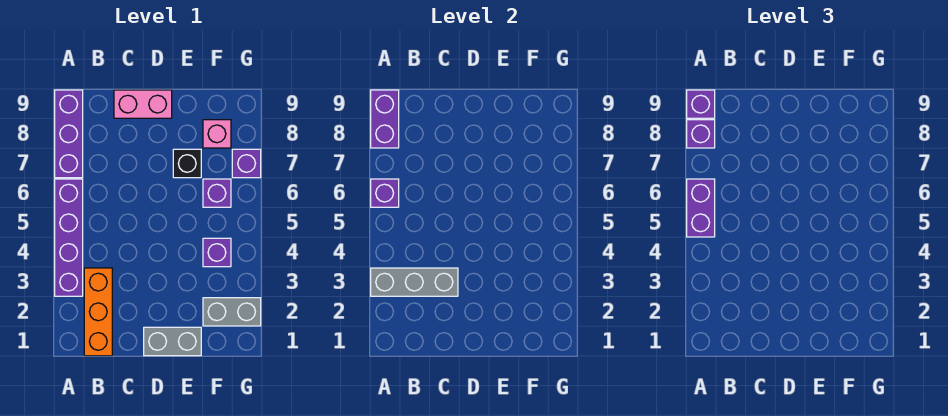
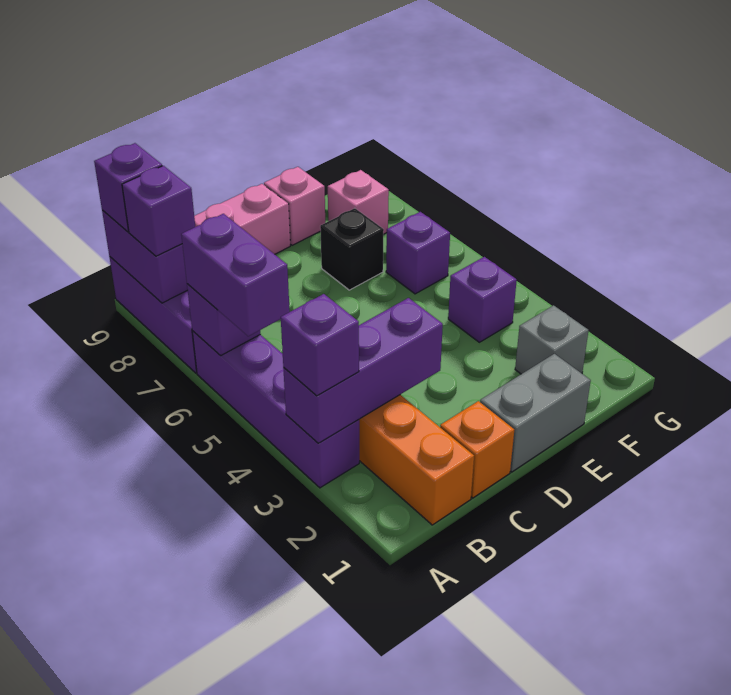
grey 1x3 brick [371,268,458,296] -> purple 1x3 brick [283,298,443,443]
none -> orange 1x1 brick [440,401,514,498]
none -> pink 1x1 brick [264,167,325,245]
grey 1x2 brick [203,298,261,326] -> grey 1x1 brick [515,305,589,374]
purple 1x1 brick [232,149,261,178] -> purple 1x1 brick moved to [281,294,359,396]

